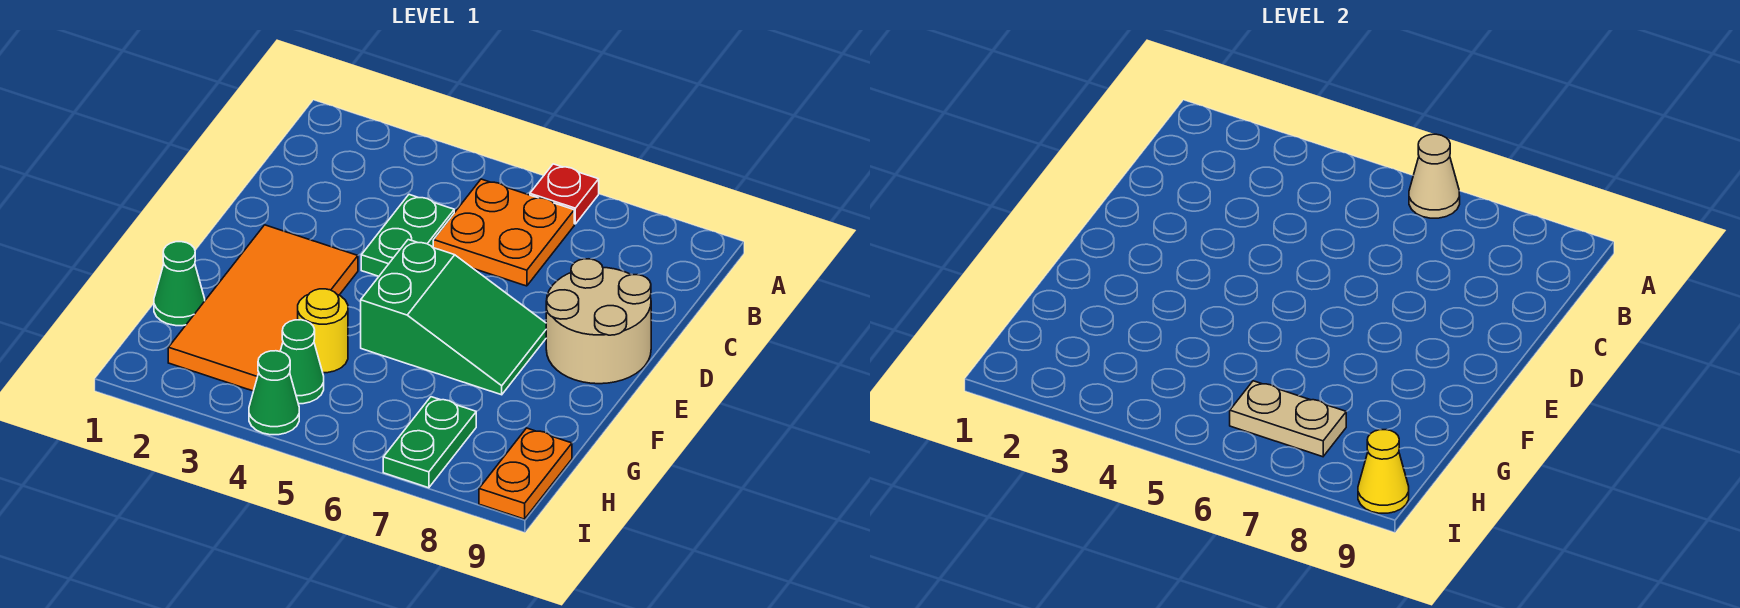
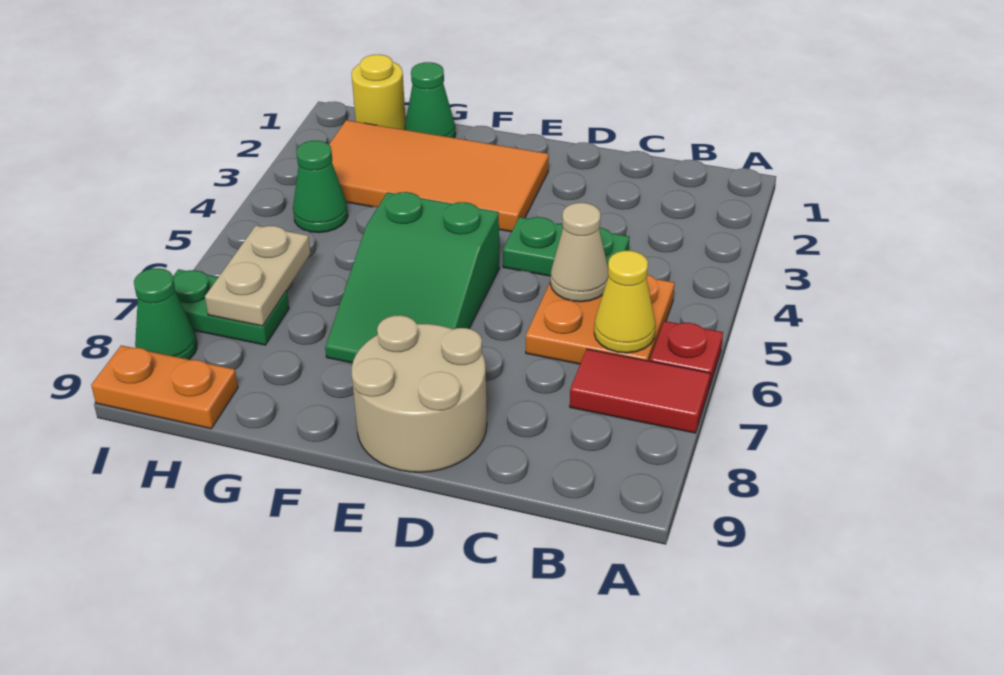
tan 1x1 cone [1409,134,1460,218] -> tan 1x1 cone moved to [550,203,609,302]
none -> red 1x2 tile [570,349,710,433]
yellow 1x1 round brick [298,289,348,373] -> yellow 1x1 round brick moved to [351,54,406,130]
green 1x1 cone [249,351,299,435] -> green 1x1 cone moved to [134,268,197,360]
yellow 1x1 cone [1358,430,1409,513] -> yellow 1x1 cone moved to [594,251,655,353]

